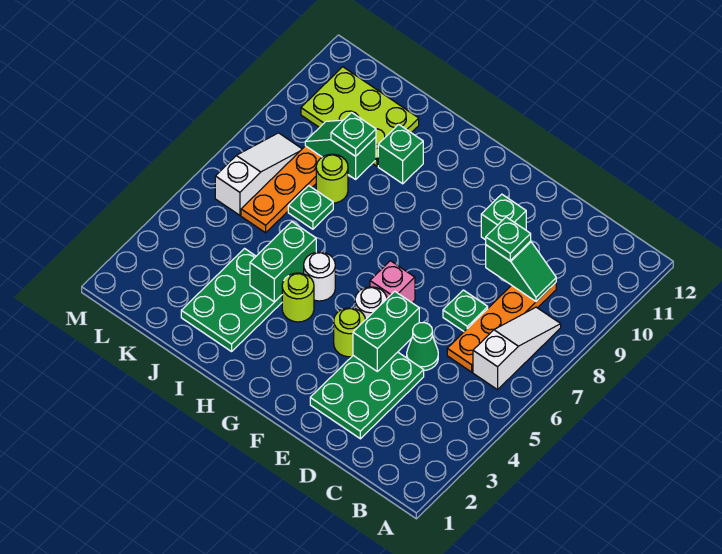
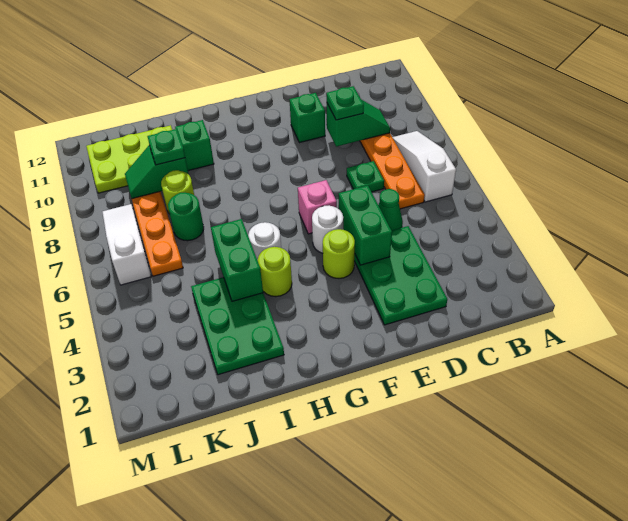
green 1x1 plate [288,186,333,229] -> green 1x1 round brick [168,192,204,241]

